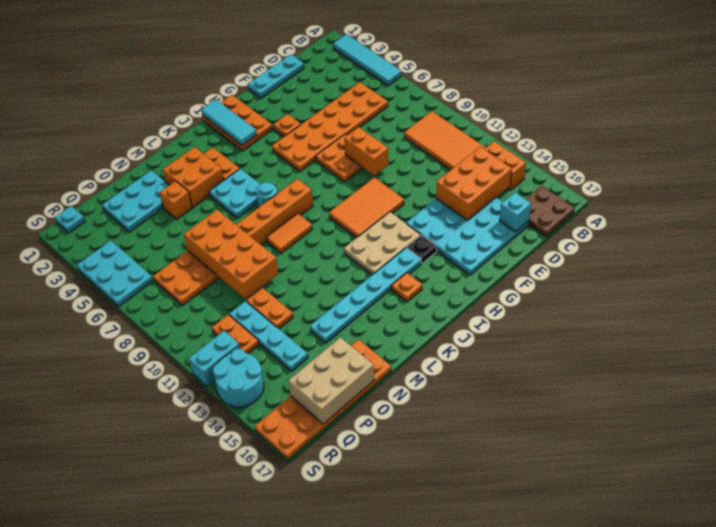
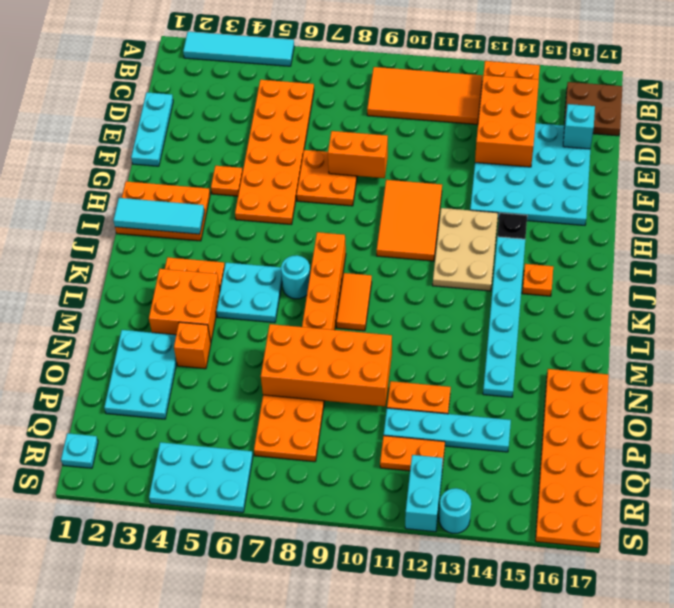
tan 2x3 brick [288,337,374,424] -> none
cyan 2x2 round brick [213,349,264,407] -> cyan 1x1 round brick [439,488,471,533]

